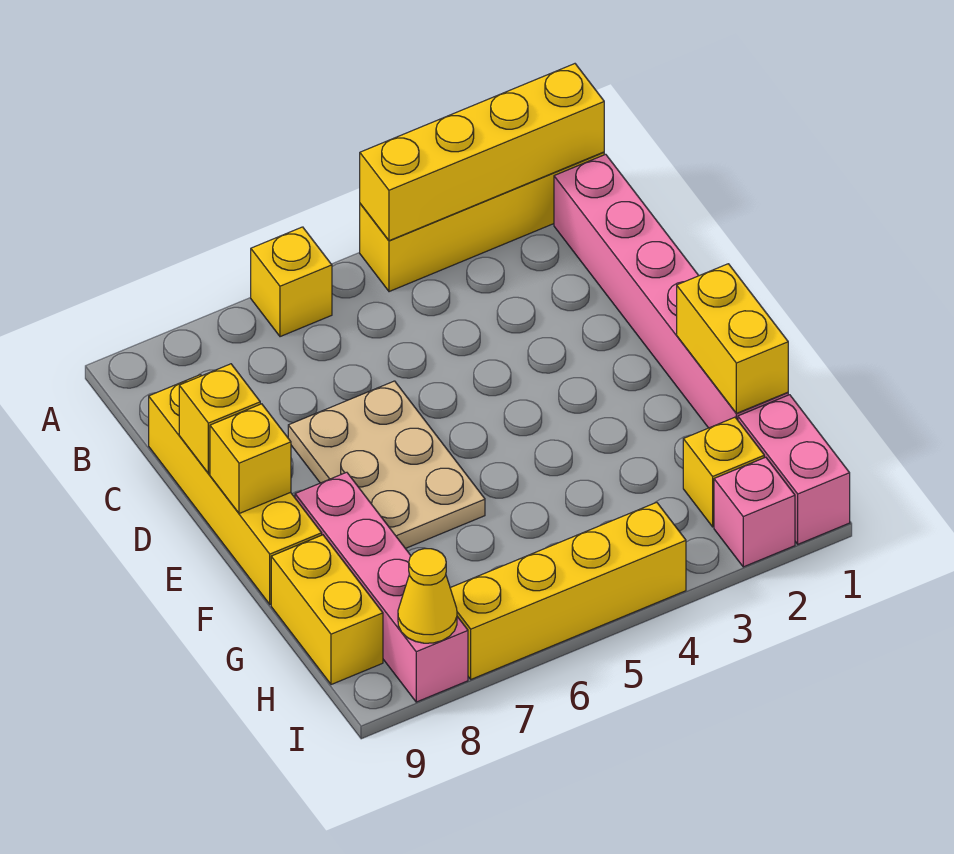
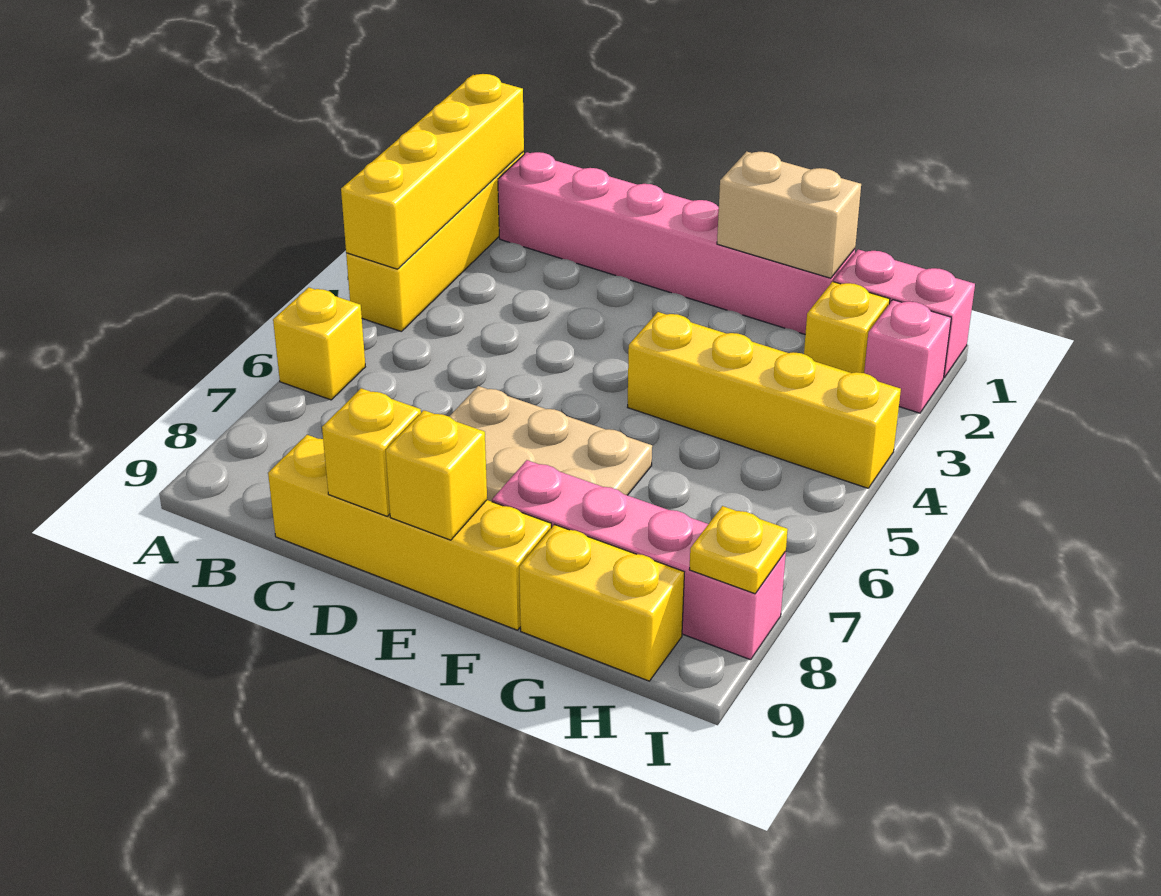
yellow 1x2 brick [677,264,788,413] -> tan 1x2 brick [717,152,861,278]
yellow 1x4 brick [450,502,686,679] -> yellow 1x4 brick turned to [628,312,901,488]
yellow 1x1 cone [398,549,457,643] -> yellow 1x1 plate [689,506,788,594]

